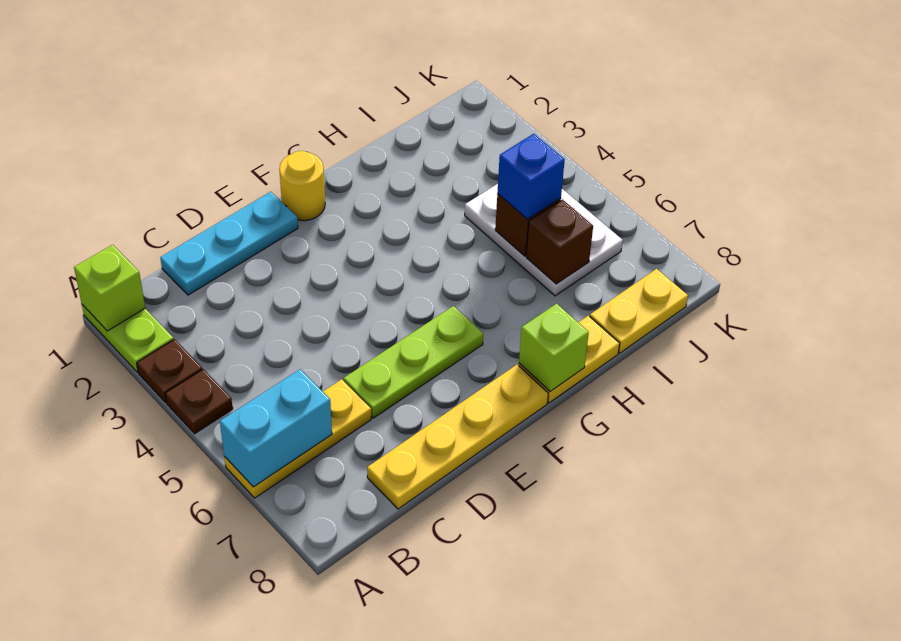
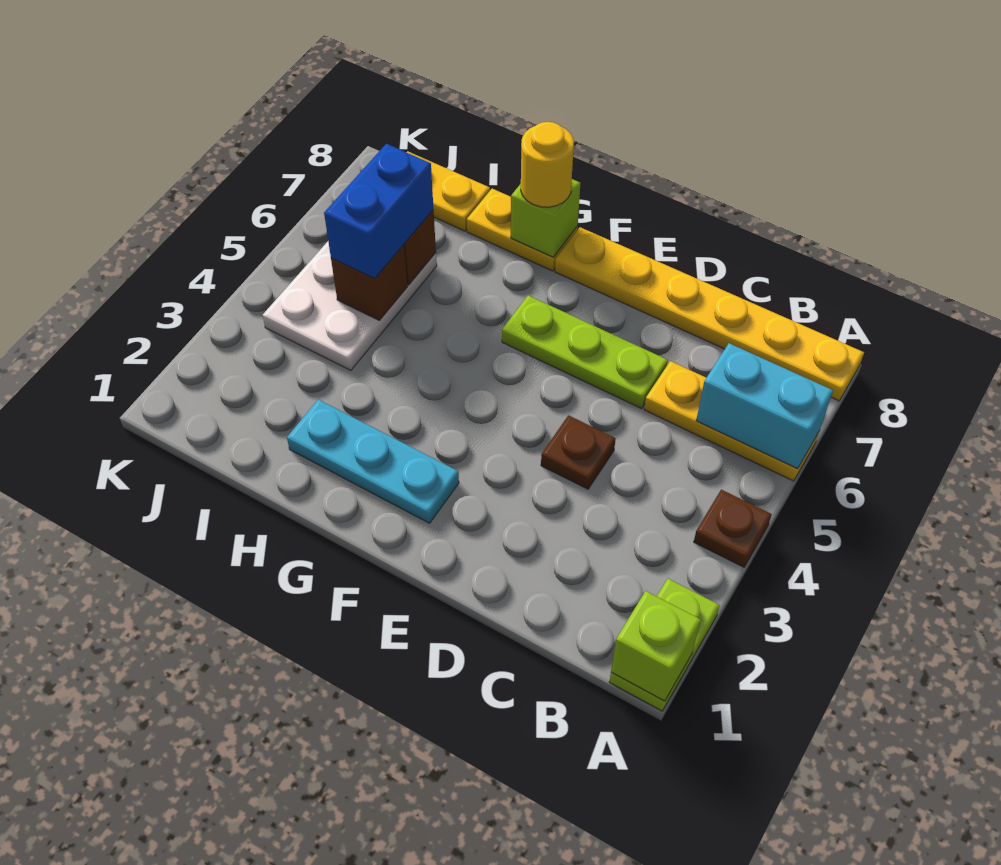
brown 1x1 plate [137,339,202,402] -> brown 1x1 plate moved to [541,415,616,489]
cyan 1x3 plate [160,192,298,295] -> cyan 1x3 plate moved to [287,400,459,523]
yellow 1x4 plate [367,365,548,509] -> yellow 1x6 plate [555,227,864,401]
yellow 1x1 round brick [279,151,325,221] -> yellow 1x1 round brick moved to [521,122,574,207]
blue 1x1 brick [497,134,565,219] -> blue 1x2 brick [324,144,433,279]

